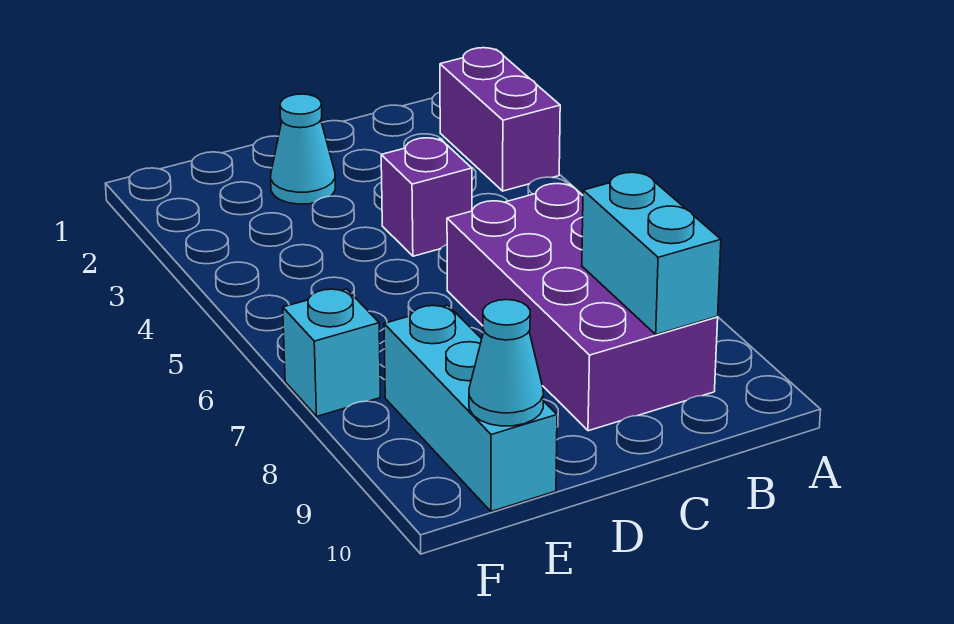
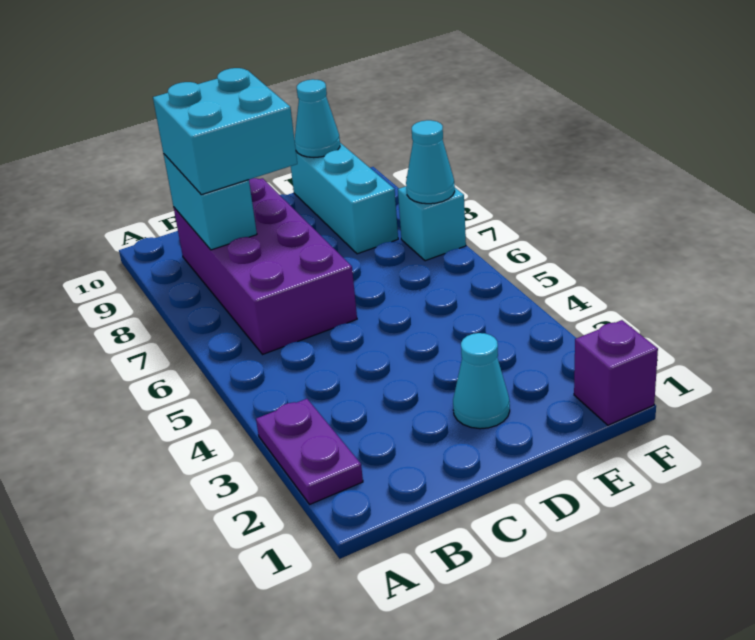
purple 1x2 brick [440,48,560,191] -> purple 1x2 plate [256,399,363,504]
none -> cyan 2x2 brick [153,68,297,195]
purple 1x1 brick [381,138,472,256] -> purple 1x1 brick moved to [574,320,658,425]
none -> cyan 1x1 cone [406,120,455,204]

